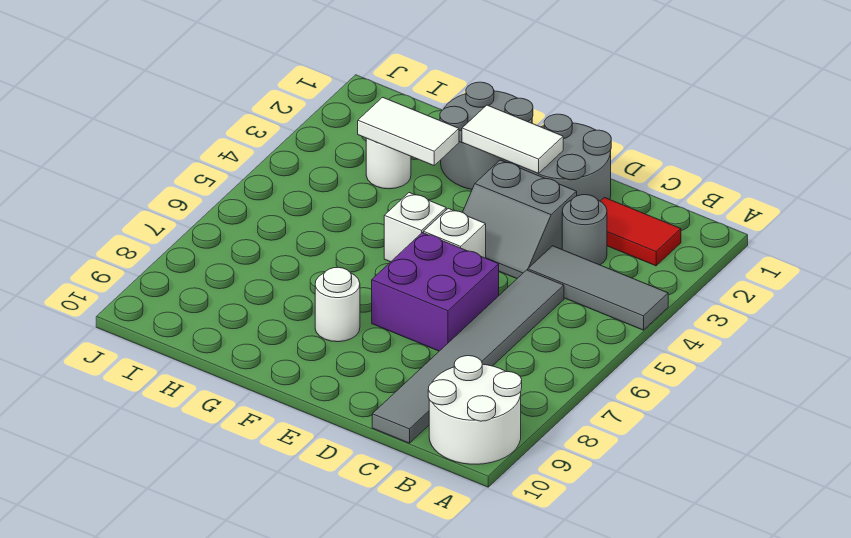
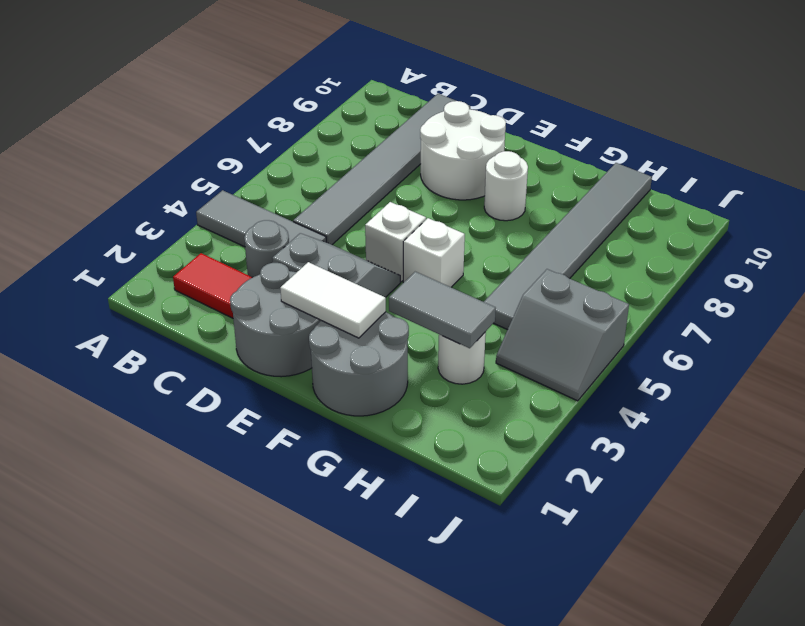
white 2x2 round brick [428,356,522,464] -> white 2x2 round brick moved to [420,101,506,200]
purple 2x2 brick [372,233,499,351] -> none
white 1x2 tile [358,97,459,165] -> grey 1x2 tile [389,272,496,348]
none -> grey 1x6 tile [484,163,652,330]
none -> grey 2x2 slope [496,269,629,401]

